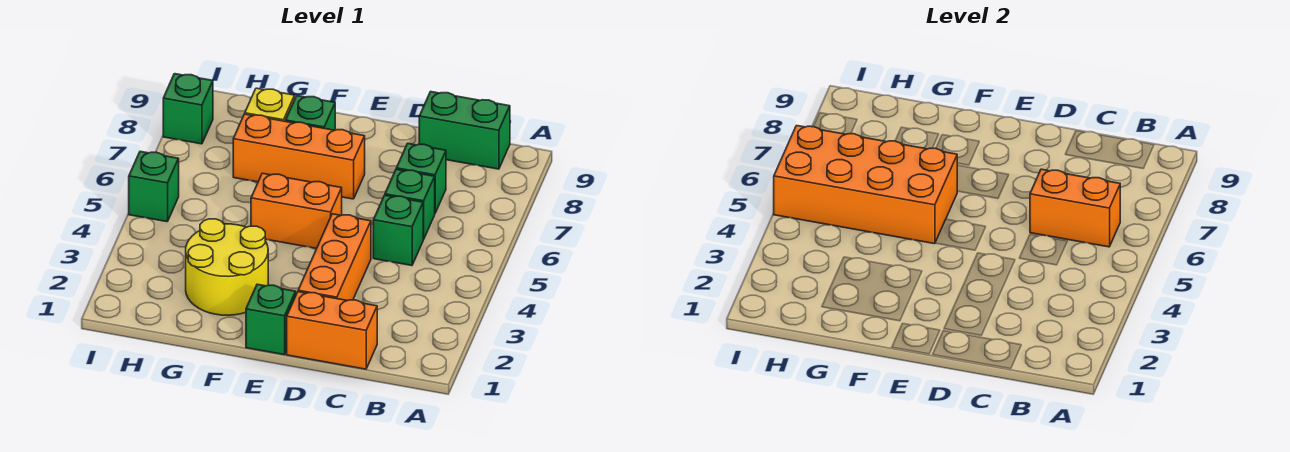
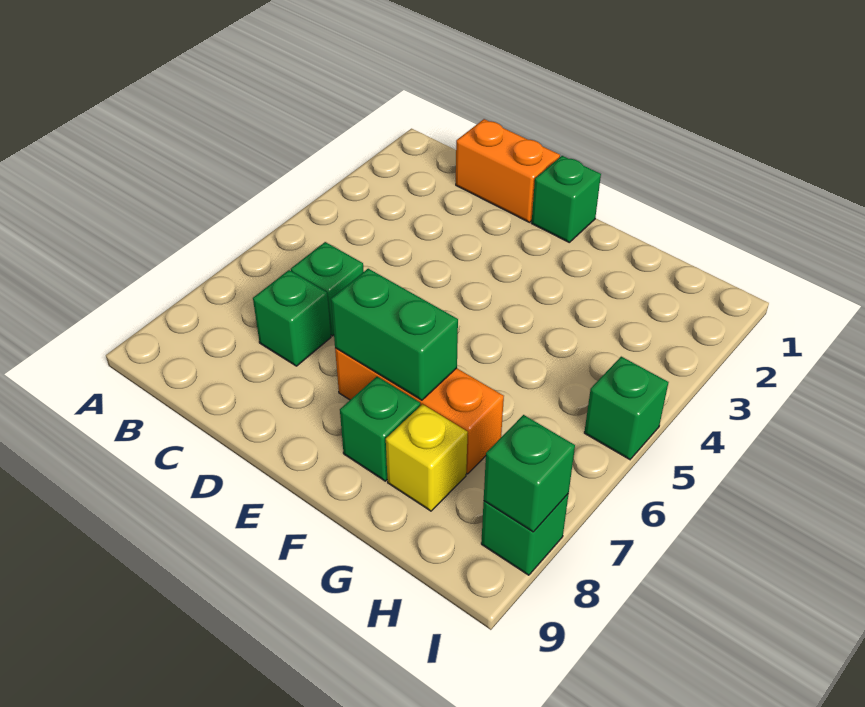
orange 1x2 brick [1030,169,1120,247] -> none
green 1x2 brick [419,92,510,169] -> green 1x2 brick moved to [331,269,458,400]
green 1x1 brick [373,195,423,266] -> green 1x1 brick moved to [484,415,575,532]
orange 1x3 brick [298,214,371,301] -> none
orange 1x2 brick [251,173,342,248] -> none
yellow 2x2 round brick [186,219,268,315] -> none
orange 2x4 brick [774,126,957,244] -> none

